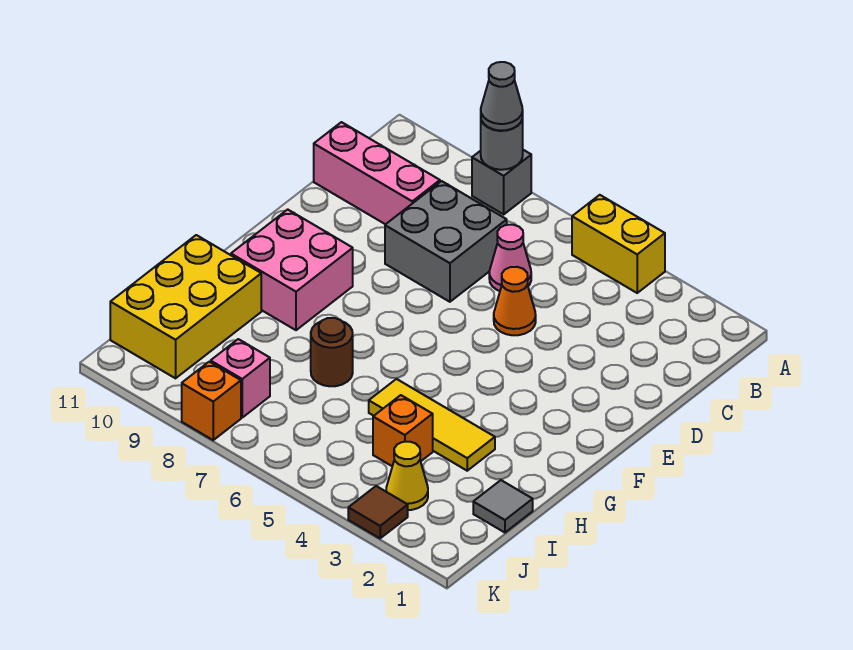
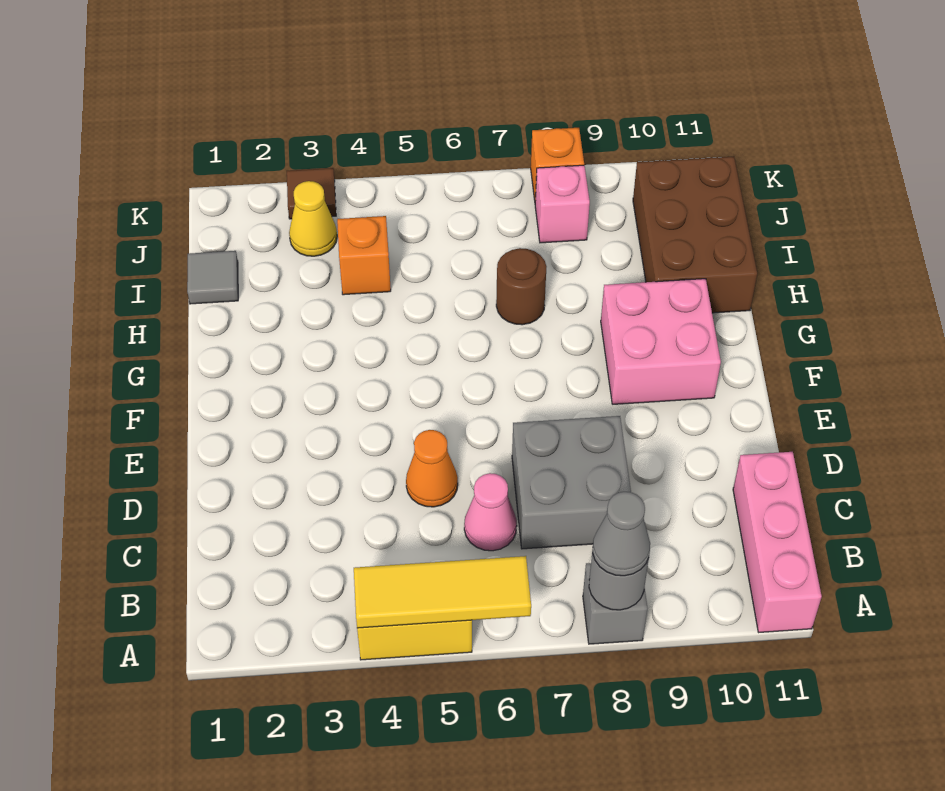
pink 1x3 brick [314,122,440,224] -> pink 1x3 brick turned to [733,452,822,632]
yellow 1x3 tile [369,379,495,471] -> yellow 1x3 tile moved to [354,556,531,628]
yellow 2x3 brick [110,235,261,378] -> brown 2x3 brick [633,156,757,313]

